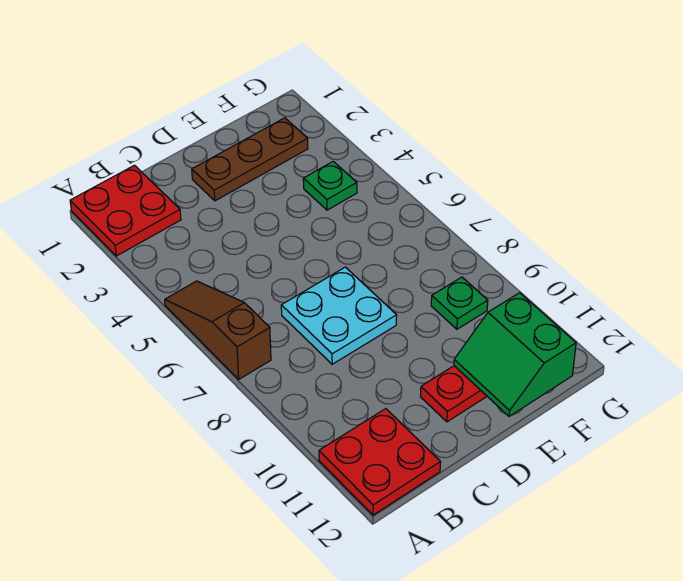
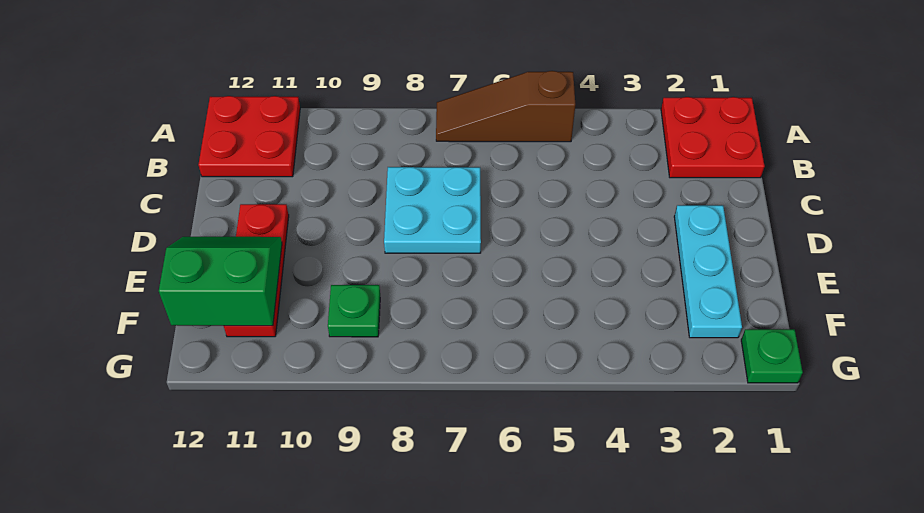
brown 1x3 slope [165,281,271,379] -> brown 1x3 slope turned to [436,71,575,142]
brown 1x3 plate [192,118,308,201] -> cyan 1x3 plate [674,205,742,338]
green 1x1 plate [303,161,357,210] -> green 1x1 plate moved to [741,329,803,383]

